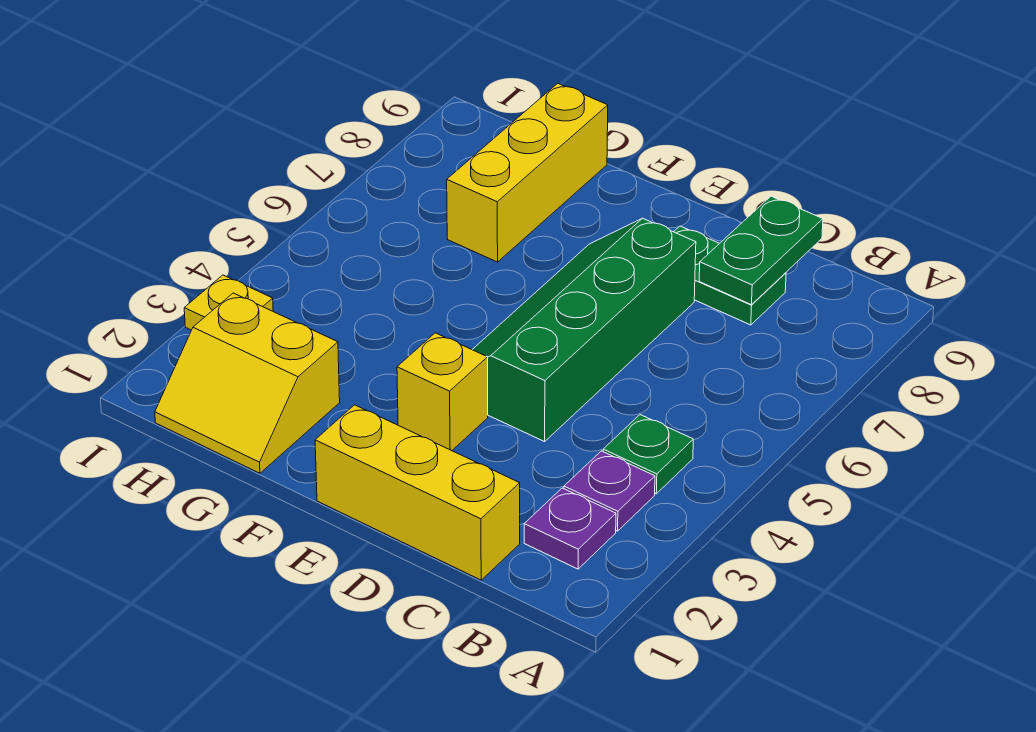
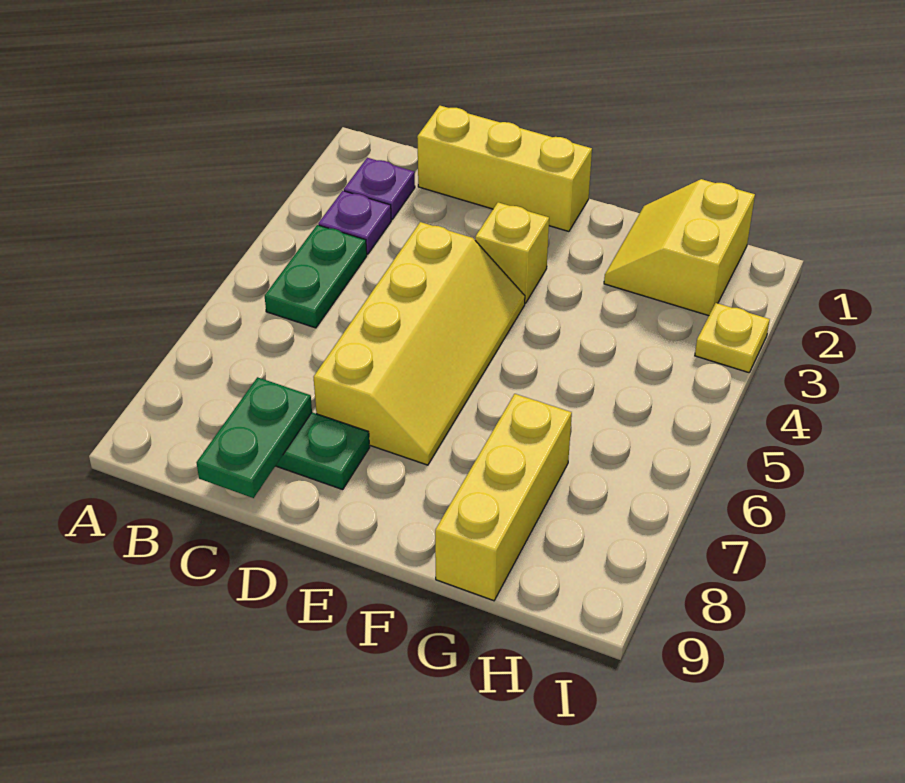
green 1x1 plate [603,415,693,494] -> green 1x2 plate [265,225,367,328]
green 2x4 slope [472,218,696,442] -> yellow 2x4 slope [314,222,525,465]
yellow 2x2 slope [155,293,340,473] -> yellow 2x2 slope turned to [604,179,755,316]

